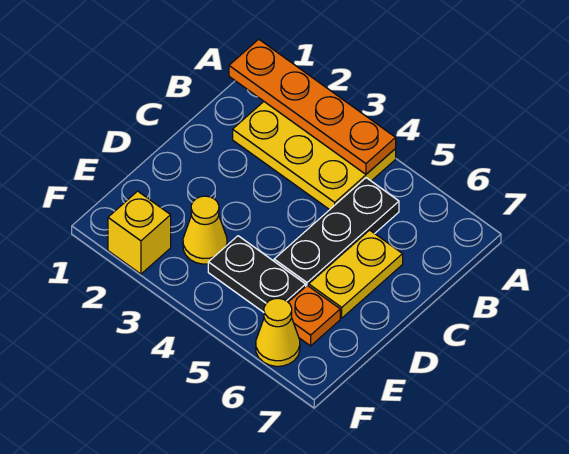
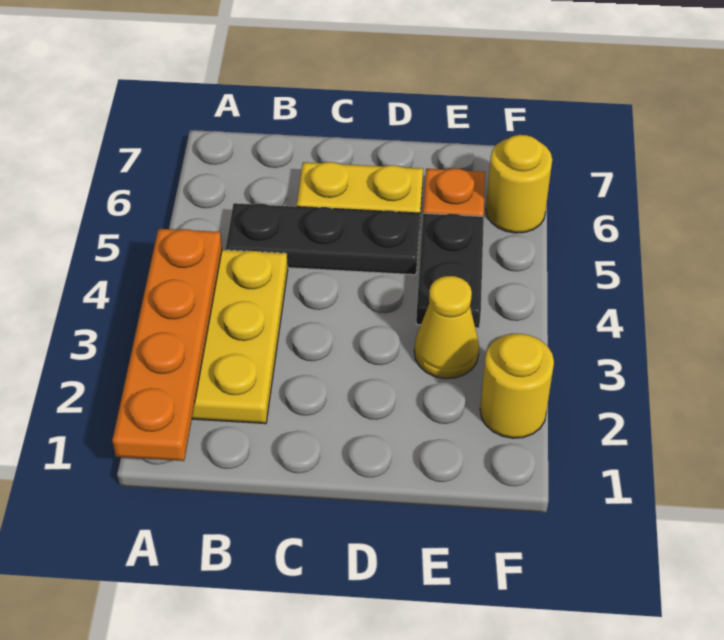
yellow 1x1 brick [108,191,171,274] -> yellow 1x1 round brick [480,334,554,438]
yellow 1x1 cone [256,298,300,366] -> yellow 1x1 round brick [486,135,552,233]

